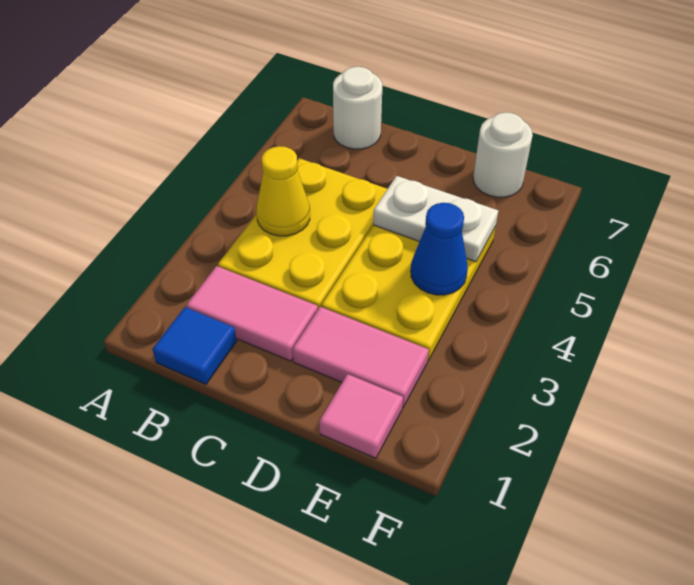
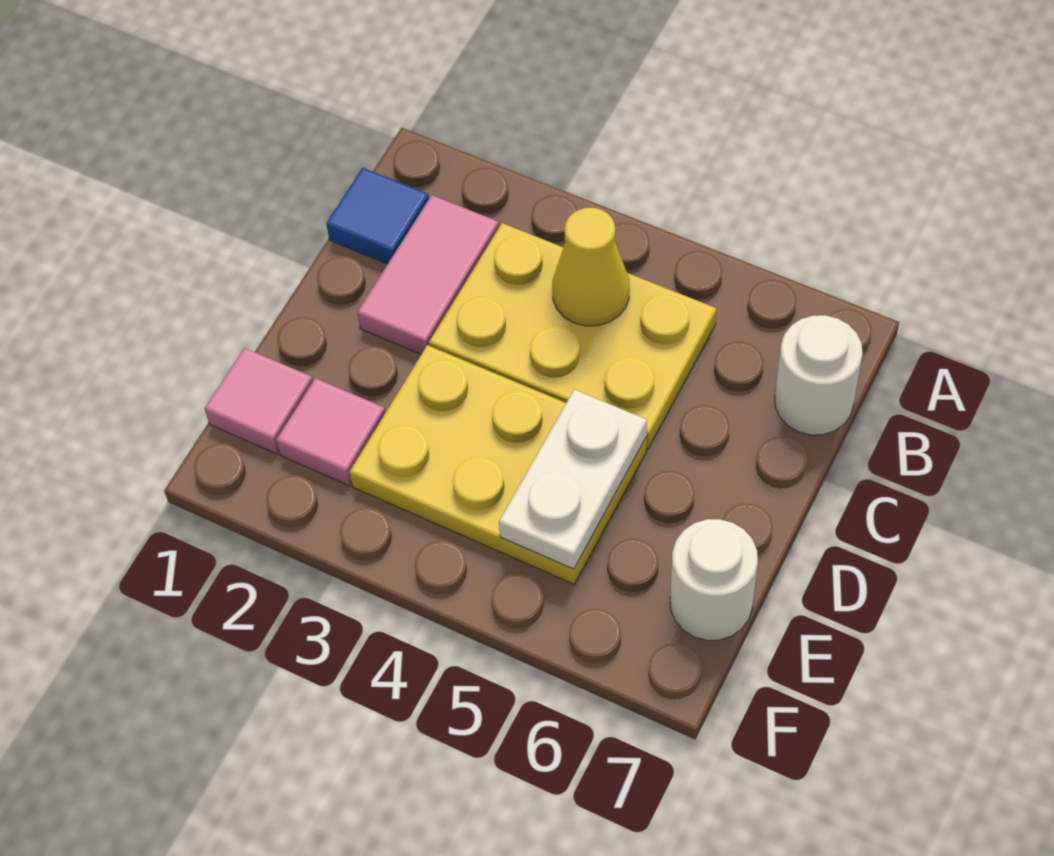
pink 1x2 tile [293,307,429,408] -> pink 1x1 tile [276,378,385,485]
blue 1x1 cone [411,203,468,295] -> none

